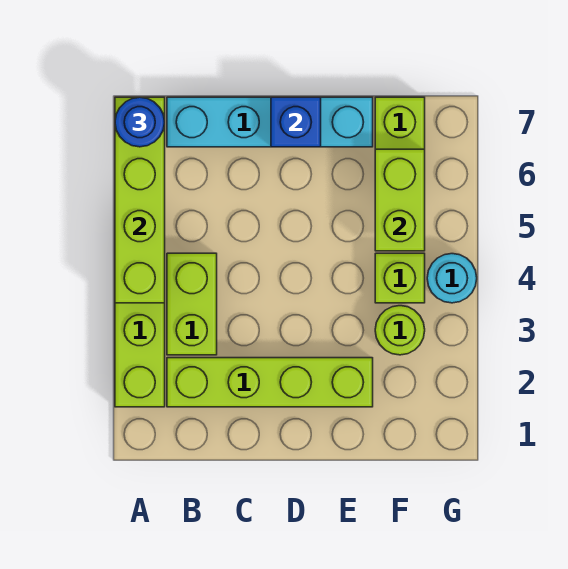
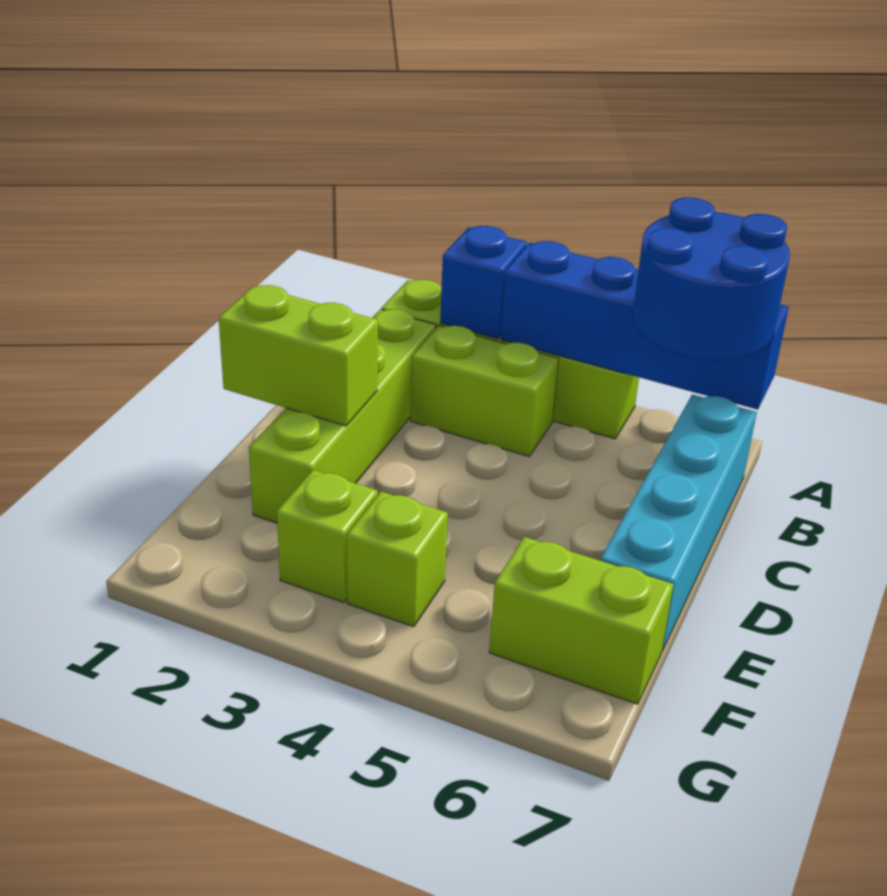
lime 1x4 brick [115,97,165,303] -> blue 1x4 brick [501,241,789,410]
blue 1x1 round brick [115,97,165,147] -> blue 2x2 round brick [633,198,790,361]
blue 1x1 brick [271,97,321,147] -> blue 1x1 brick moved to [440,226,527,339]
lime 1x1 round brick [375,306,425,355] -> lime 1x1 brick [277,470,378,602]
lime 1x2 brick [375,149,425,251] -> lime 1x2 brick moved to [219,285,378,426]
cyan 1x1 round brick [427,254,477,303] -> none

